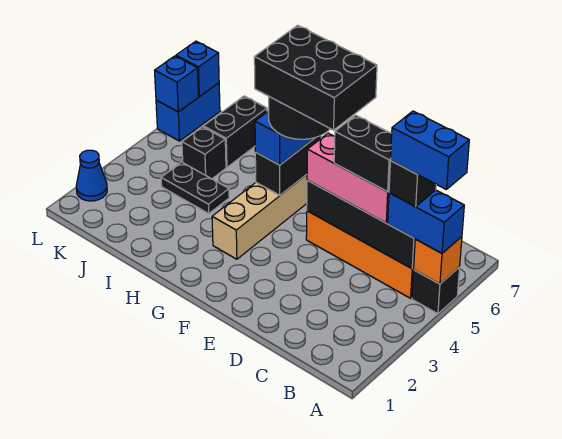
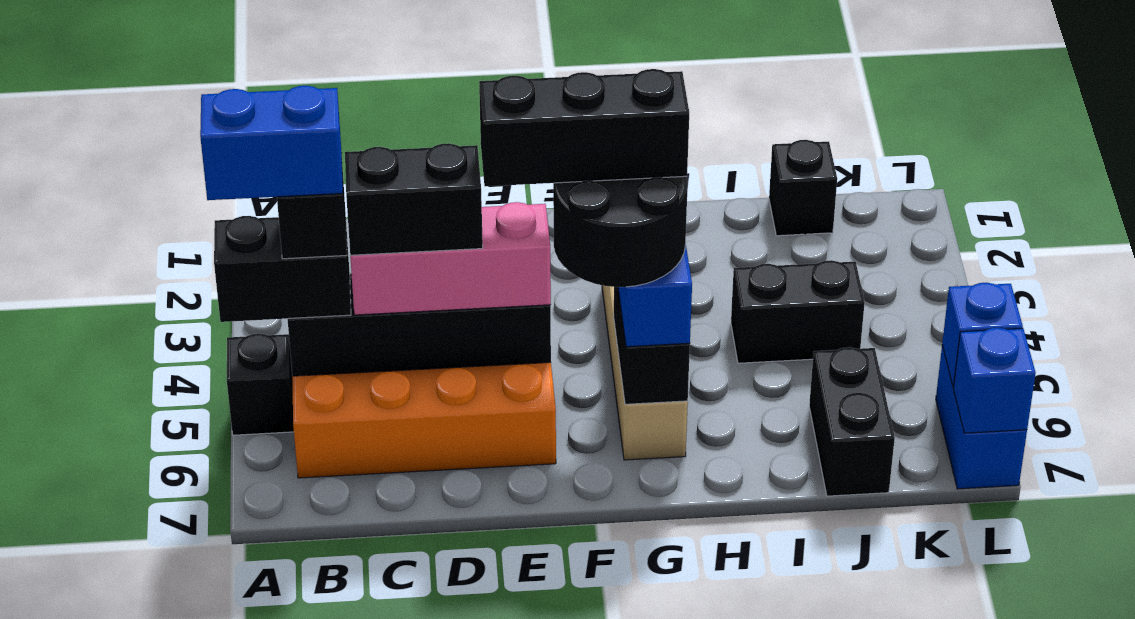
orange 1x1 brick [414,237,462,284] -> none
blue 1x2 brick [388,190,464,253] -> black 1x2 brick [214,216,351,322]
black 2x3 brick [254,25,377,130] -> black 1x3 brick [479,69,689,186]
black 1x2 plate [161,162,229,213] -> black 1x2 brick [731,260,865,363]
black 1x1 brick [182,127,226,179] -> black 1x1 brick moved to [769,140,837,236]
blue 1x1 cone [76,150,107,201] -> none

